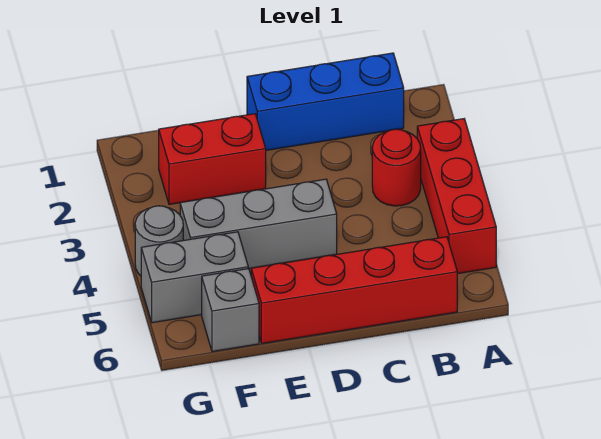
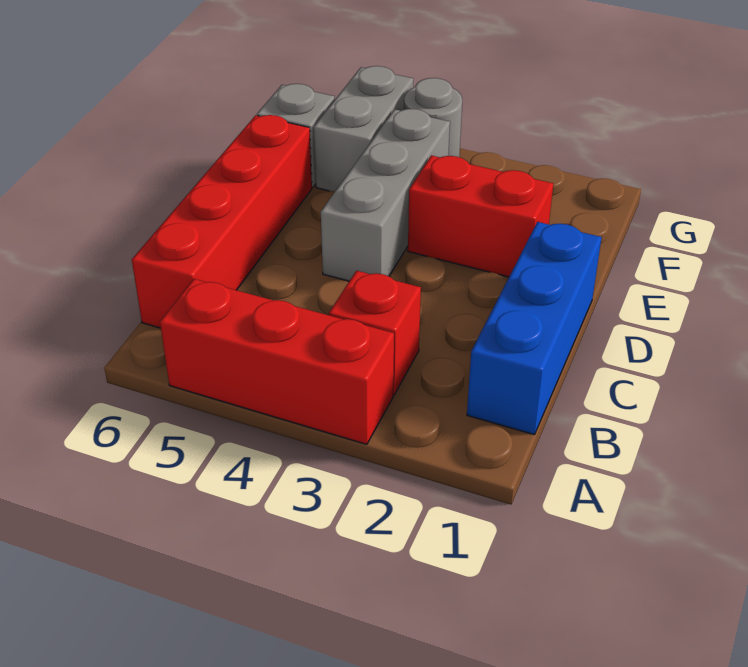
red 1x1 round brick [372,129,421,206] -> red 1x1 brick [329,271,421,395]
red 1x2 brick [159,114,266,204] -> red 1x2 brick turned to [408,155,553,277]

